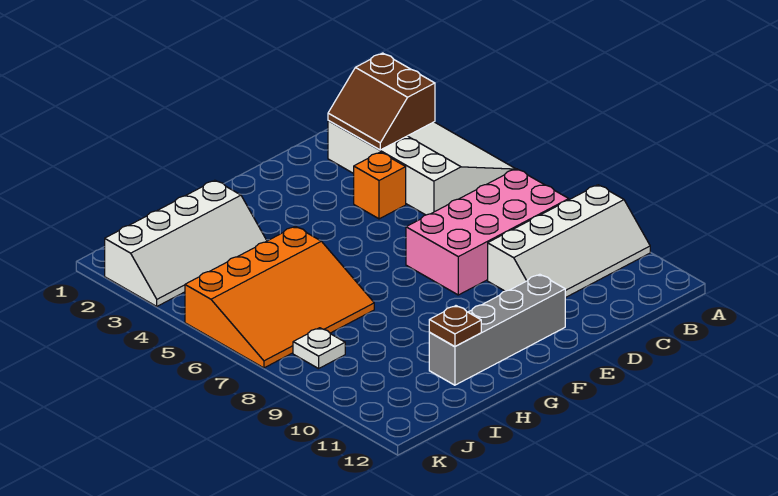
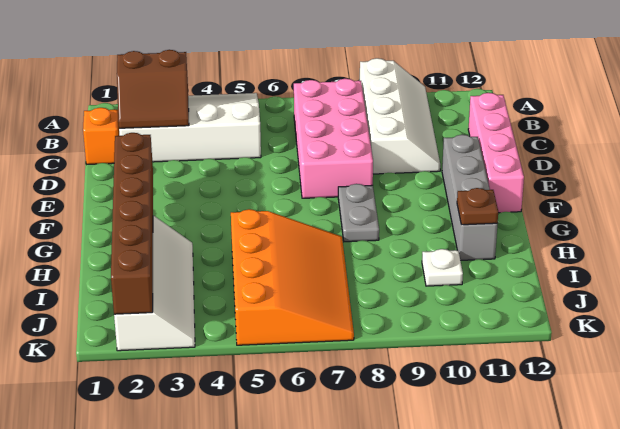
none -> pink 1x4 brick [468,93,524,213]
orange 1x1 brick [354,152,406,219] -> orange 1x1 brick moved to [83,108,120,164]
none -> brown 1x6 brick [111,133,153,314]
none -> grey 1x2 plate [338,184,379,242]
white 1x1 plate [293,328,345,369] -> white 1x1 plate moved to [422,249,463,286]

